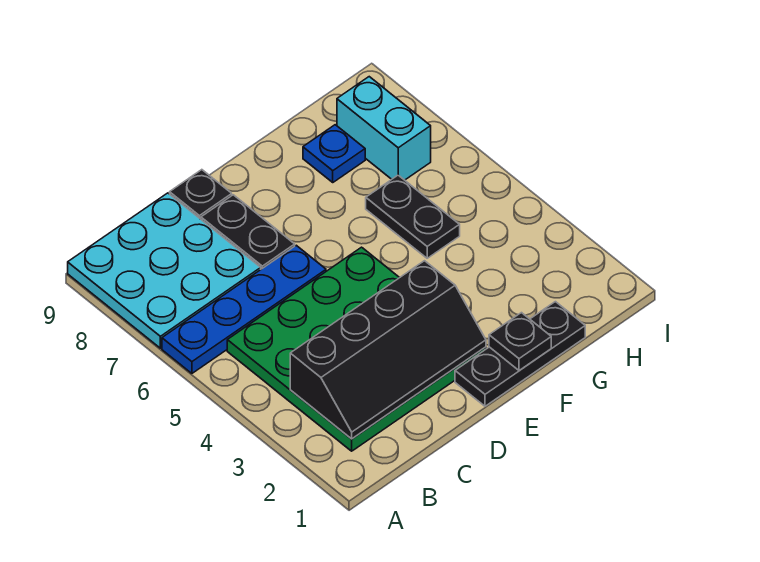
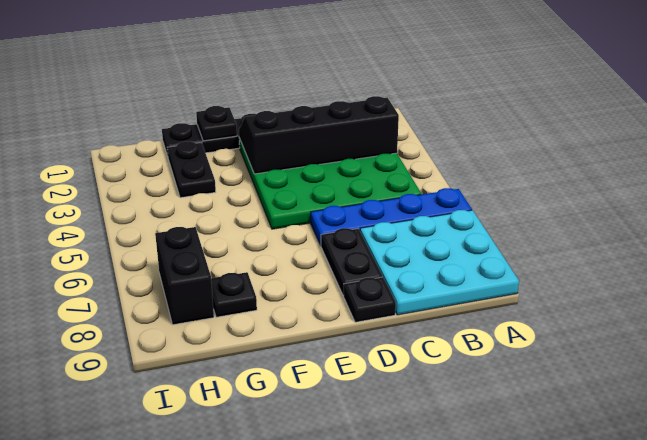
black 1x2 plate [366,175,460,258] -> black 1x2 plate moved to [167,141,216,198]
blue 1x1 plate [303,125,365,182] -> black 1x1 plate [211,272,257,317]
cyan 1x2 brick [337,77,431,180] -> black 1x2 brick [155,227,214,325]

